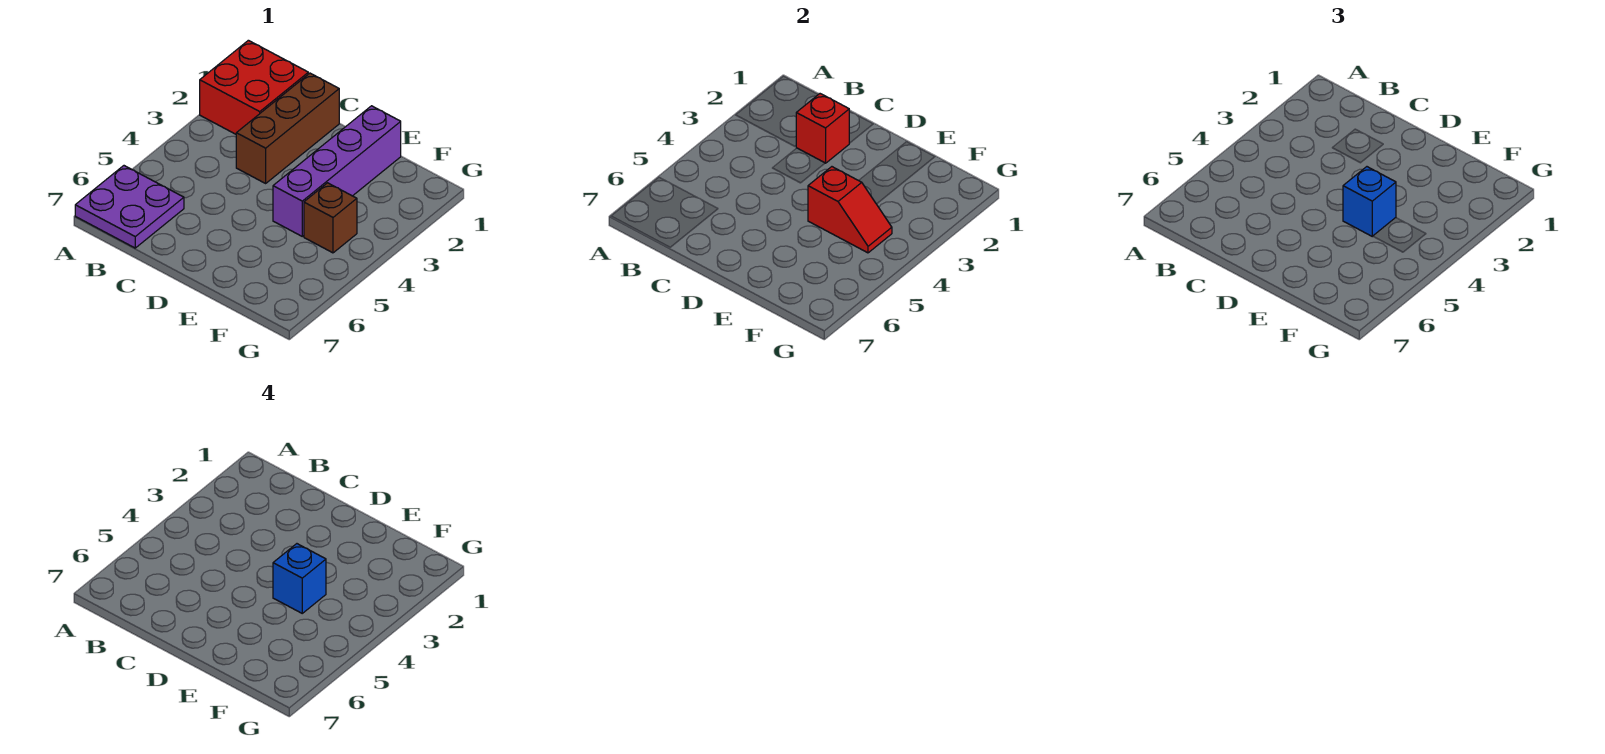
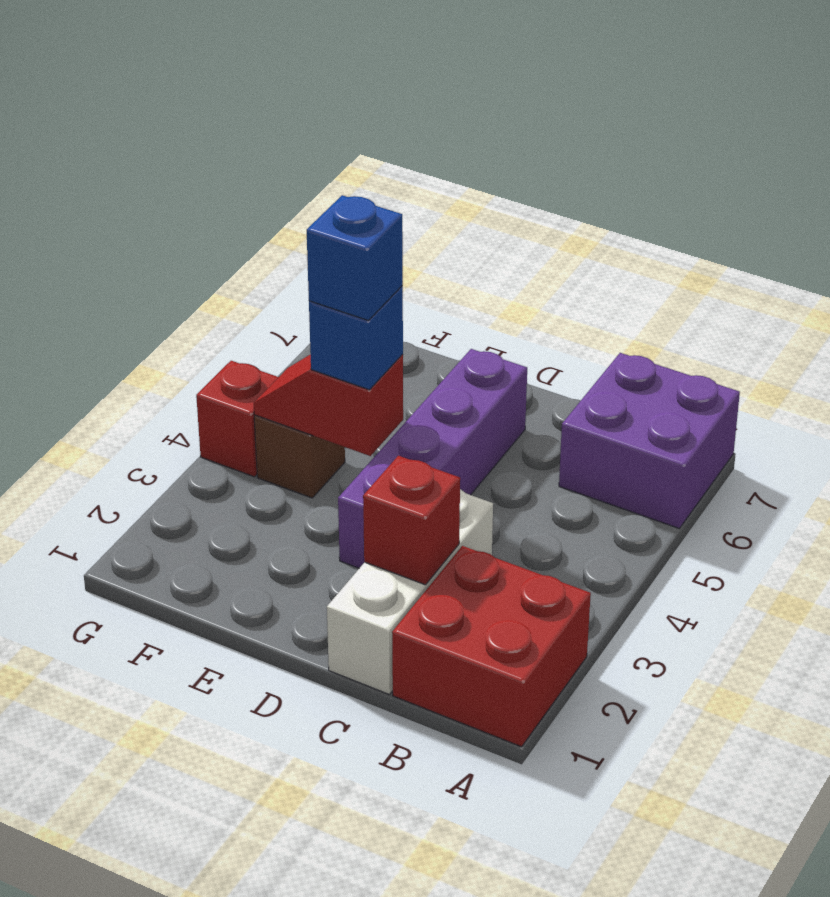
purple 2x2 plate [75,166,184,248] -> purple 2x2 brick [559,353,740,528]
brown 1x3 brick [236,73,339,183] -> white 1x3 brick [327,489,493,695]
purple 1x4 brick [273,106,401,236] -> purple 1x4 brick moved to [338,349,527,568]
none -> red 1x1 brick [196,361,278,477]

